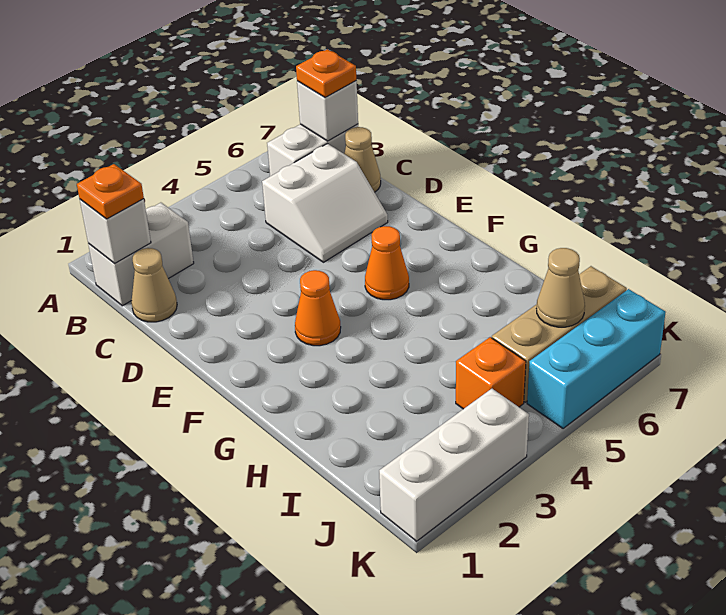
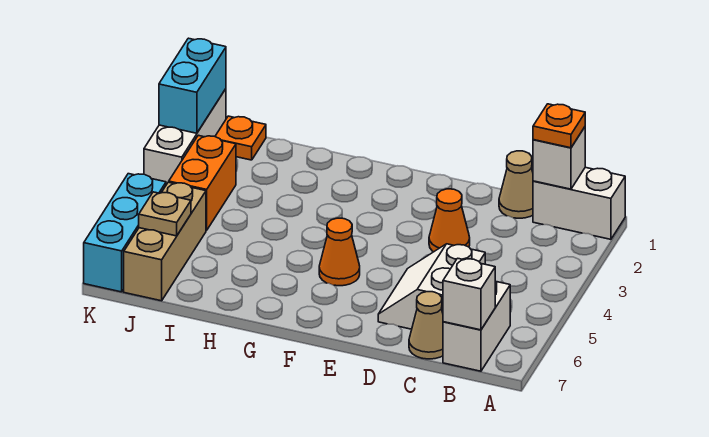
white 1x2 brick [88,203,194,306] -> white 1x2 brick turned to [533,167,625,239]
orange 1x1 plate [296,49,356,97] -> orange 1x1 plate moved to [215,116,266,160]
orange 1x1 cone [295,270,341,346] -> orange 1x1 cone moved to [429,189,470,252]
orange 1x1 brick [456,337,526,409] -> orange 1x2 brick [169,135,236,230]
tan 1x1 cone [537,248,585,327] -> tan 1x1 plate [139,192,191,236]
none -> cyan 1x2 brick [159,38,226,133]

